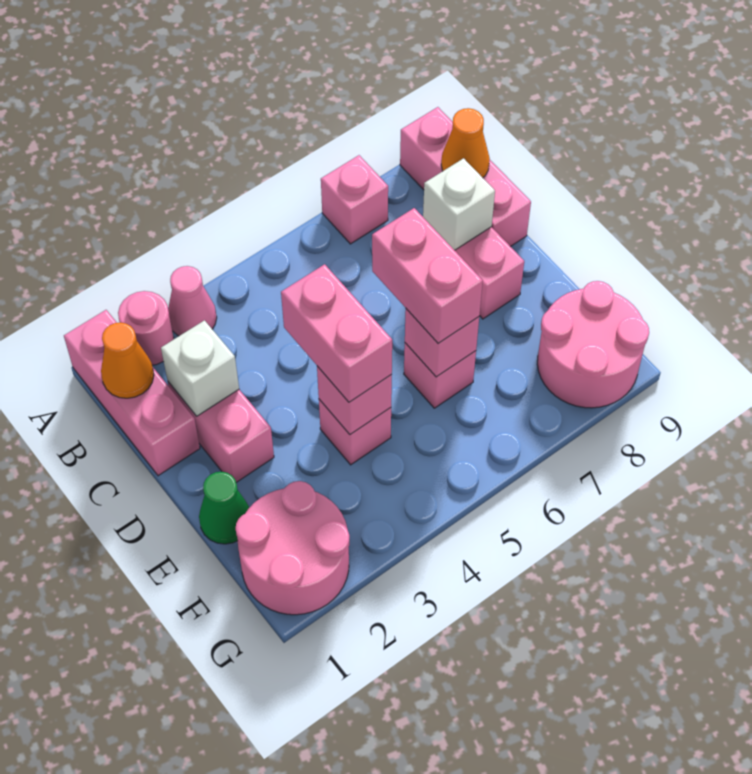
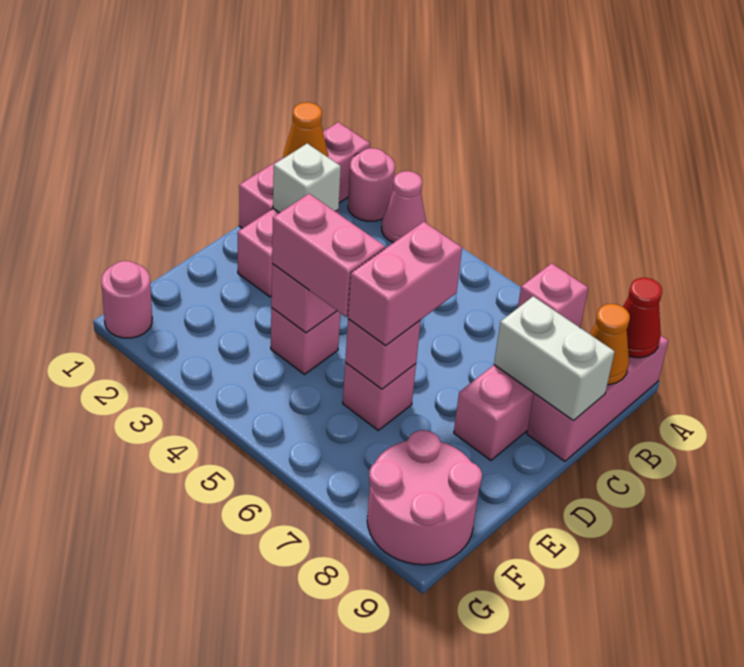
none -> red 1x1 cone [623,278,662,358]
white 1x1 brick [423,158,495,250] -> white 1x2 brick [494,296,615,420]
pink 1x2 brick [281,264,392,402] -> pink 1x2 brick turned to [272,194,385,317]
green 1x1 cone [199,472,249,544] -> none
pink 2x2 round brick [236,481,349,615] -> pink 1x1 round brick [101,261,152,338]

